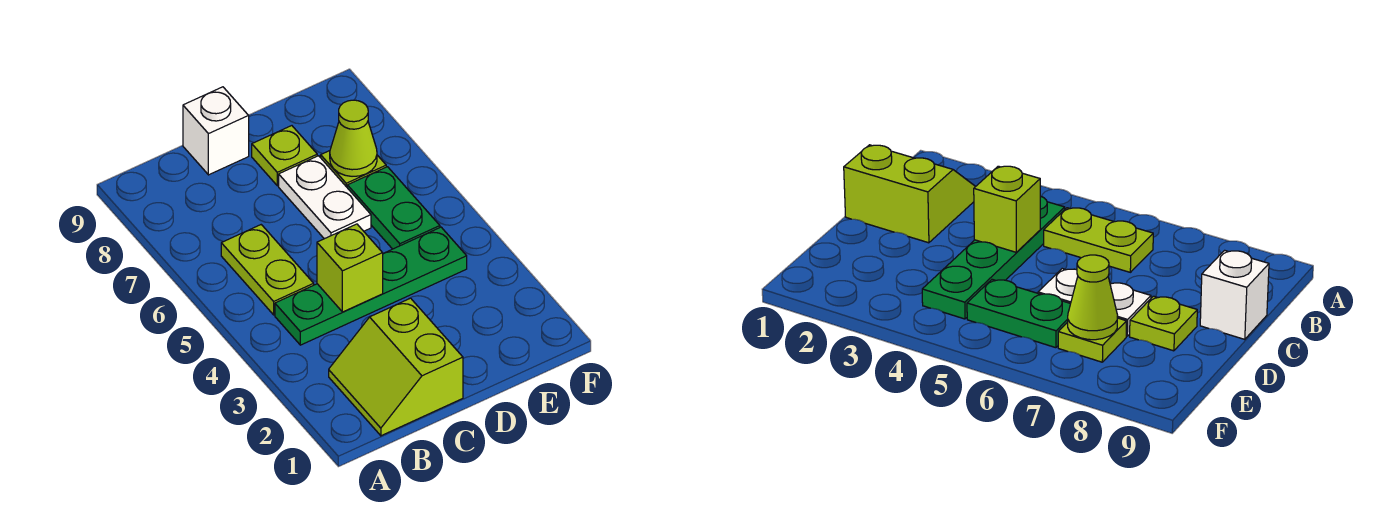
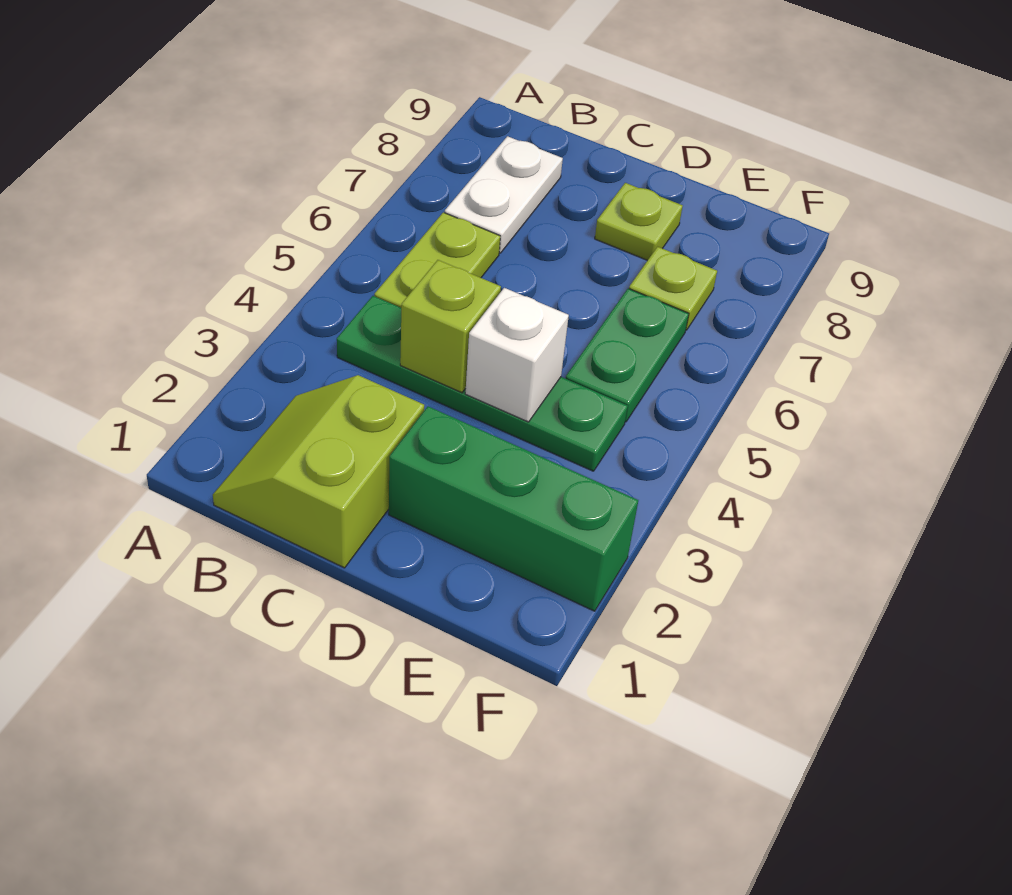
white 1x1 brick [183,87,249,175] -> white 1x1 brick moved to [465,288,569,422]
none -> green 1x3 brick [389,406,638,611]
white 1x2 plate [279,156,371,239] -> white 1x2 plate moved to [445,136,563,253]
lime 1x1 cone [330,100,377,176] -> none

